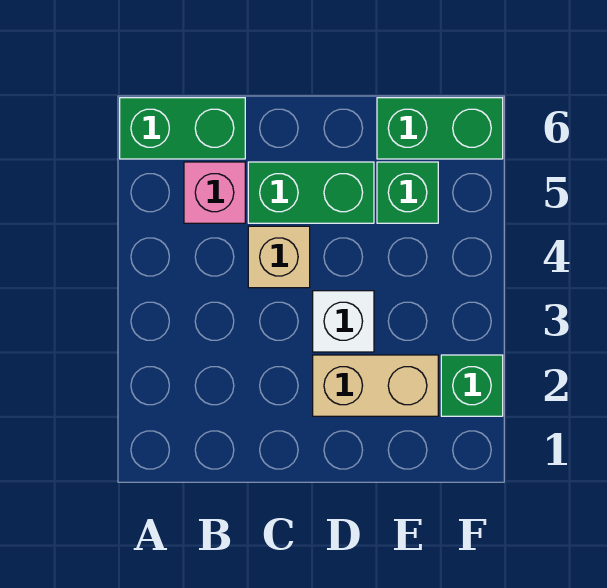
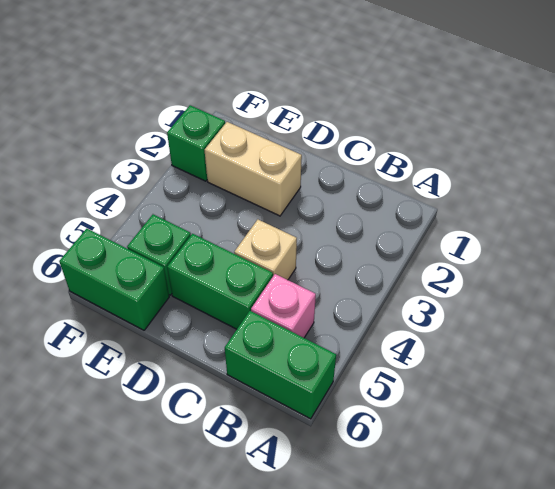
white 1x1 brick [313,291,374,352] -> none

